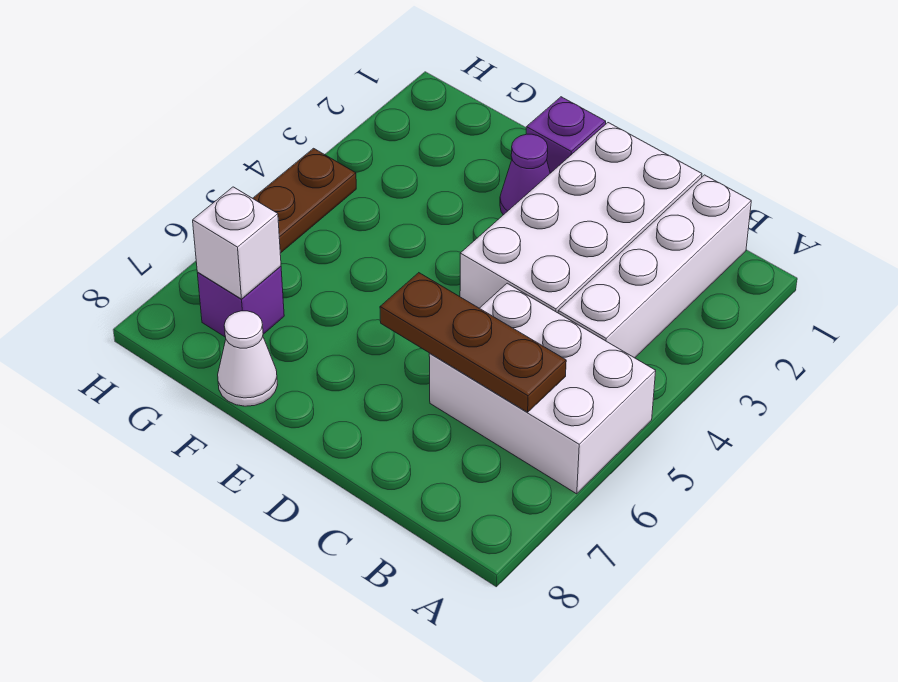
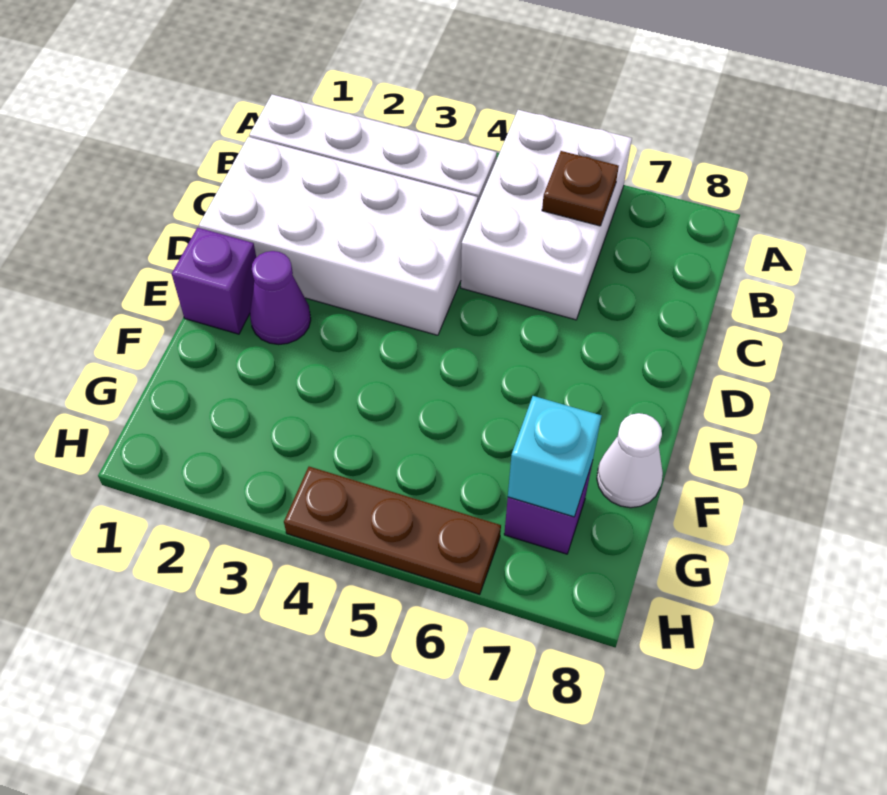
brown 1x3 plate [380,273,566,412] -> brown 1x1 plate [542,151,619,226]
white 1x1 brick [193,187,281,299] -> cyan 1x1 brick [508,396,601,517]

